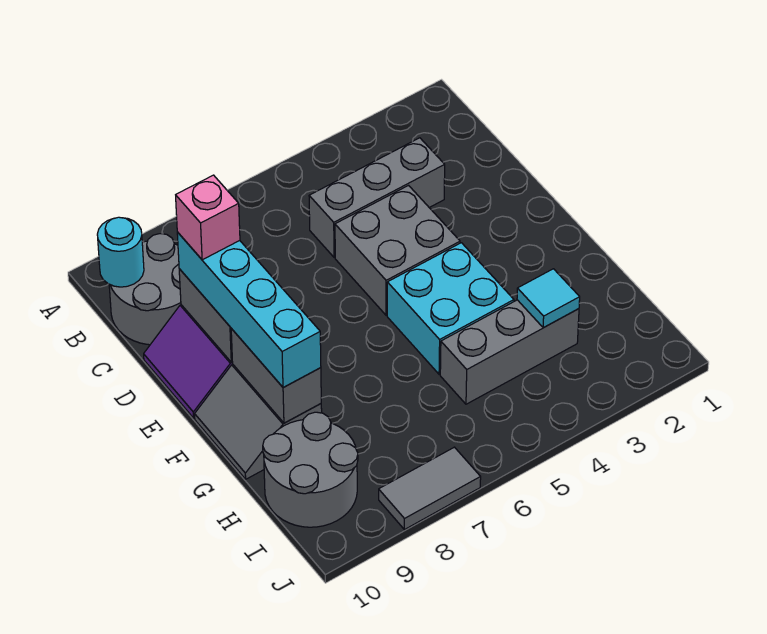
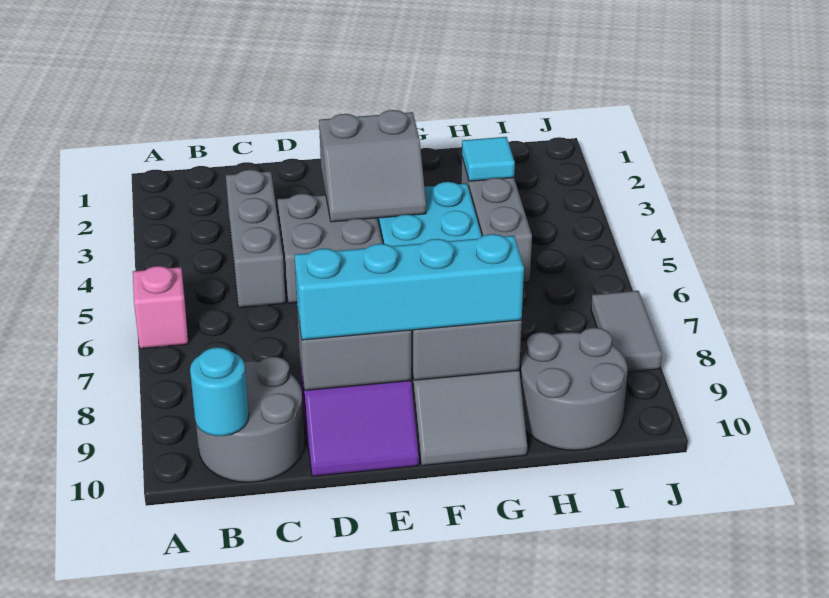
pink 1x1 brick [176,175,240,260] -> pink 1x1 brick moved to [133,266,188,349]
none -> grey 2x2 slope [319,110,426,222]

